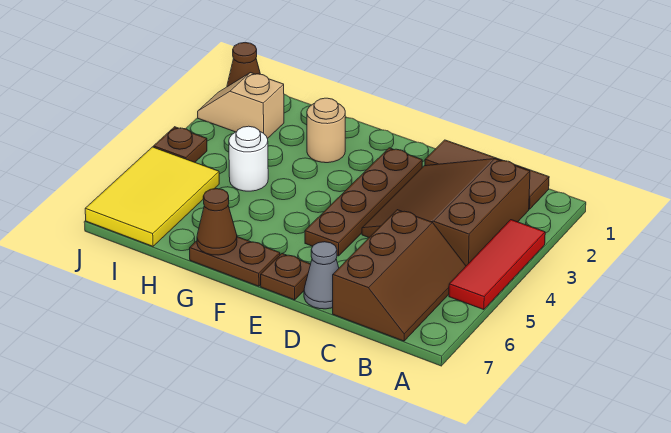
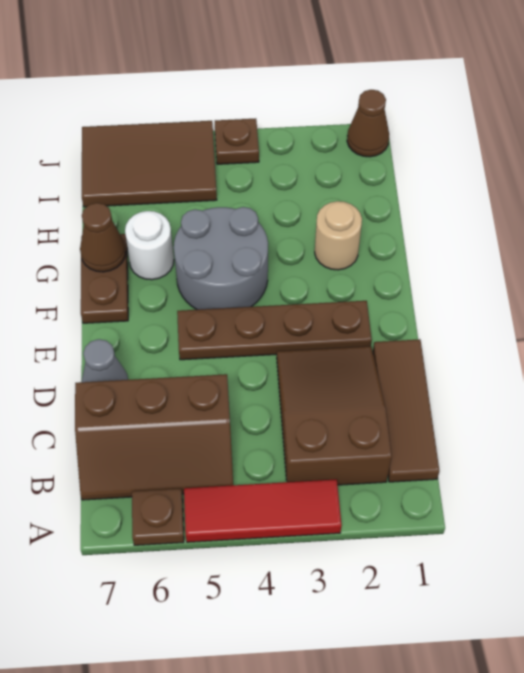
brown 3x3 slope [362,159,530,266] -> brown 2x3 slope [277,346,392,485]
brown 1x1 plate [261,254,311,300] -> brown 1x1 plate moved to [132,488,184,545]
none -> grey 2x2 round brick [174,207,268,310]
white 1x1 round brick [229,126,268,191] -> white 1x1 round brick moved to [125,211,174,280]
tan 1x2 slope [198,73,284,139] -> none
yellow 2x3 tile [85,147,219,246] -> brown 2x3 tile [82,121,217,207]

